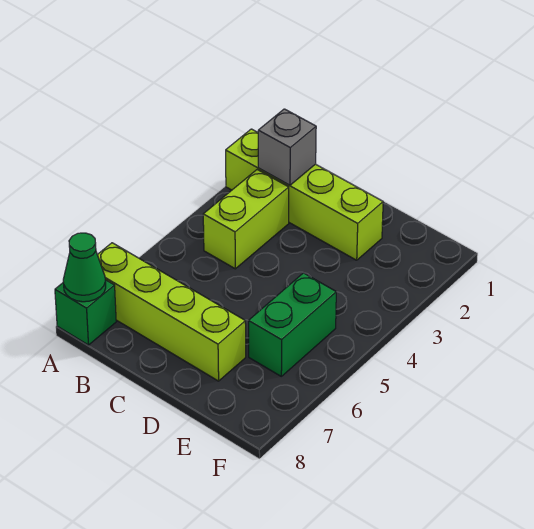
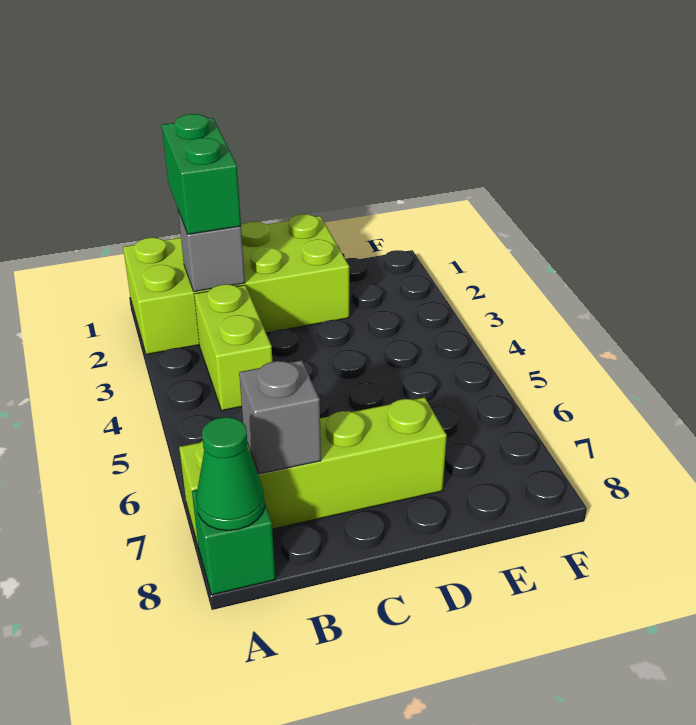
lime 1x4 brick [226,129,383,260] -> lime 2x4 brick [123,214,349,354]
none -> grey 1x1 brick [239,360,321,474]
green 1x2 brick [249,273,336,376] -> green 1x2 brick moved to [162,114,241,234]

